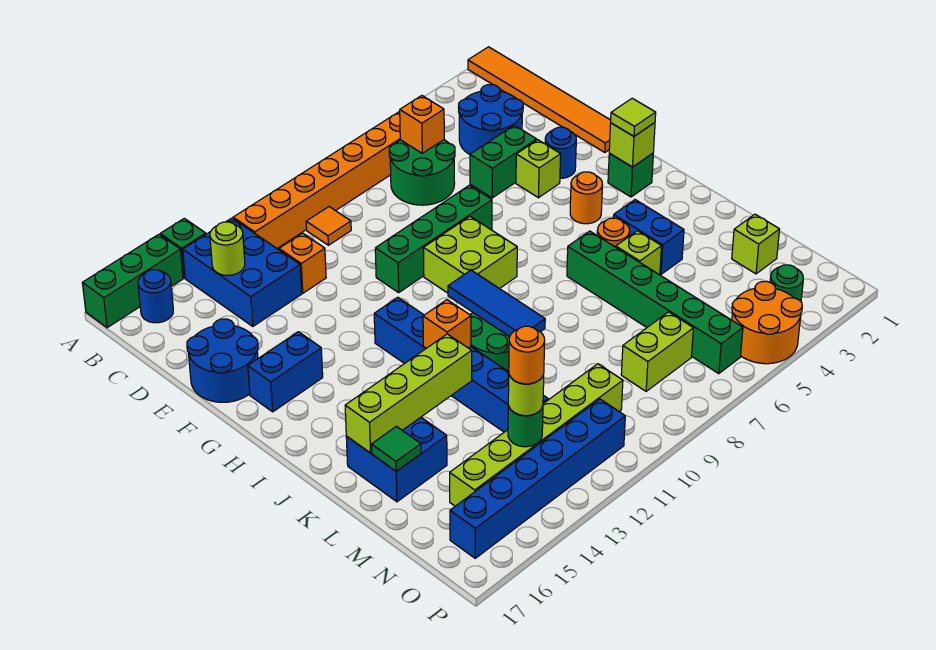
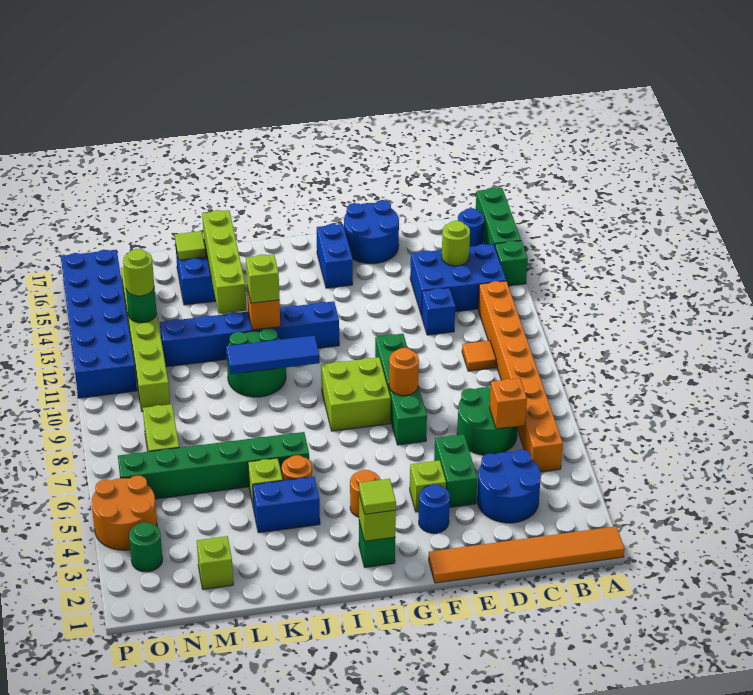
orange 1x1 brick [279,233,326,293] -> blue 1x1 brick [421,288,455,335]
none -> lime 1x1 brick [246,254,279,303]
green 1x1 tile [371,426,421,471] -> lime 1x1 tile [175,231,206,260]
orange 1x1 round brick [509,326,545,384] -> orange 1x1 round brick moved to [389,348,419,396]
blue 1x6 brick [450,399,625,558] -> blue 2x6 brick [61,250,137,398]

